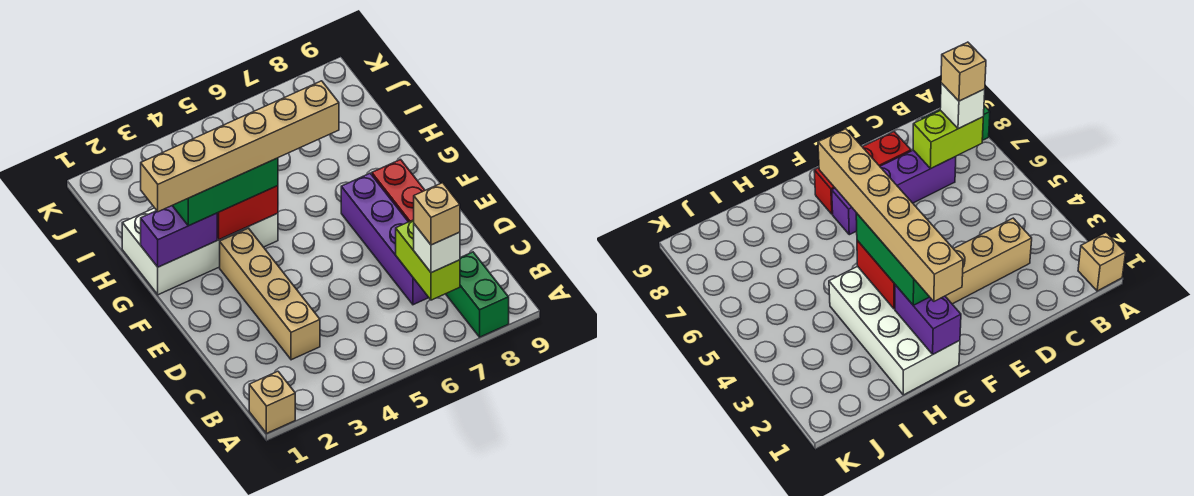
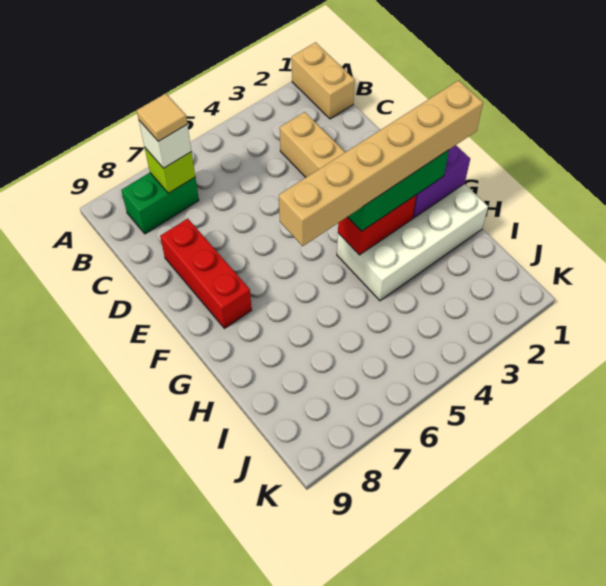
tan 1x1 brick [249,371,295,433] -> tan 1x2 brick [292,42,355,119]
green 1x2 brick [446,252,509,337] -> green 1x2 brick turned to [121,173,199,234]
lime 1x2 brick [396,220,460,300] -> lime 1x1 brick [145,148,195,193]
tan 1x1 brick [414,183,460,245] -> tan 1x1 tile [137,94,187,141]
purple 1x4 brick [341,173,429,305] -> none

